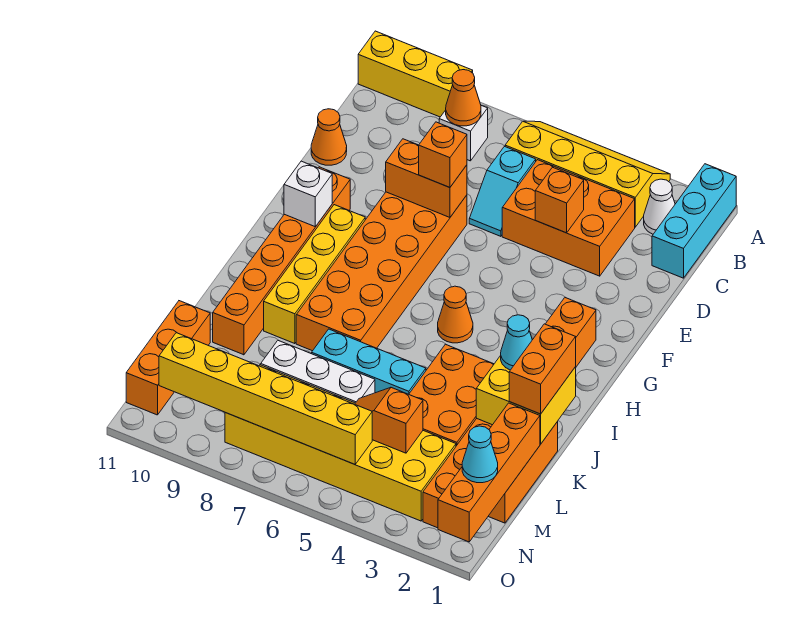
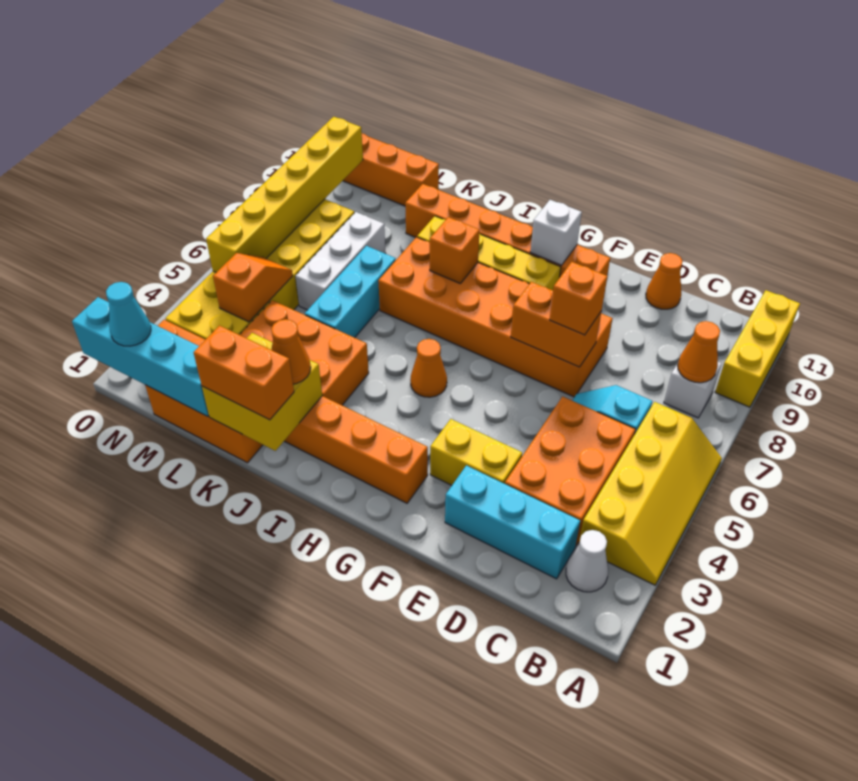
cyan 1x3 brick [652,164,736,278] -> cyan 1x3 brick moved to [445,465,580,579]
orange 1x1 brick [535,167,584,233] -> orange 1x1 brick moved to [430,217,480,284]
none -> yellow 1x2 brick [430,419,522,485]
orange 1x2 brick [386,139,467,217] -> orange 1x2 brick turned to [511,282,601,367]
cyan 1x1 cone [501,315,532,370] -> orange 1x1 cone [271,319,311,384]
orange 1x4 brick [438,403,540,542] -> cyan 1x4 brick [72,297,209,416]

